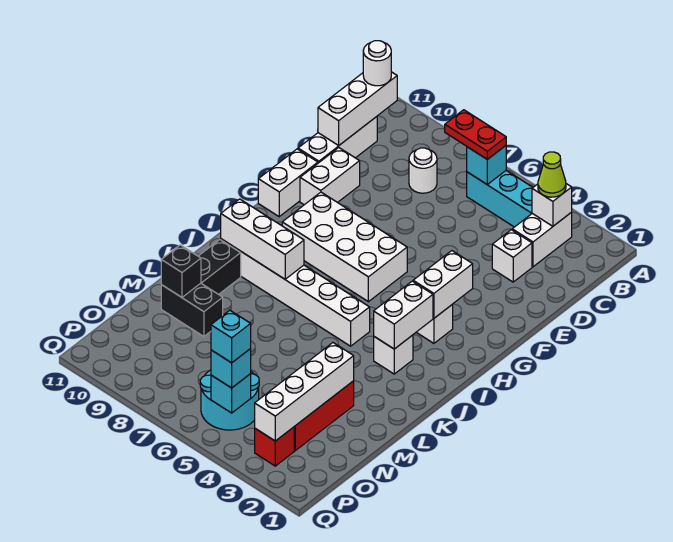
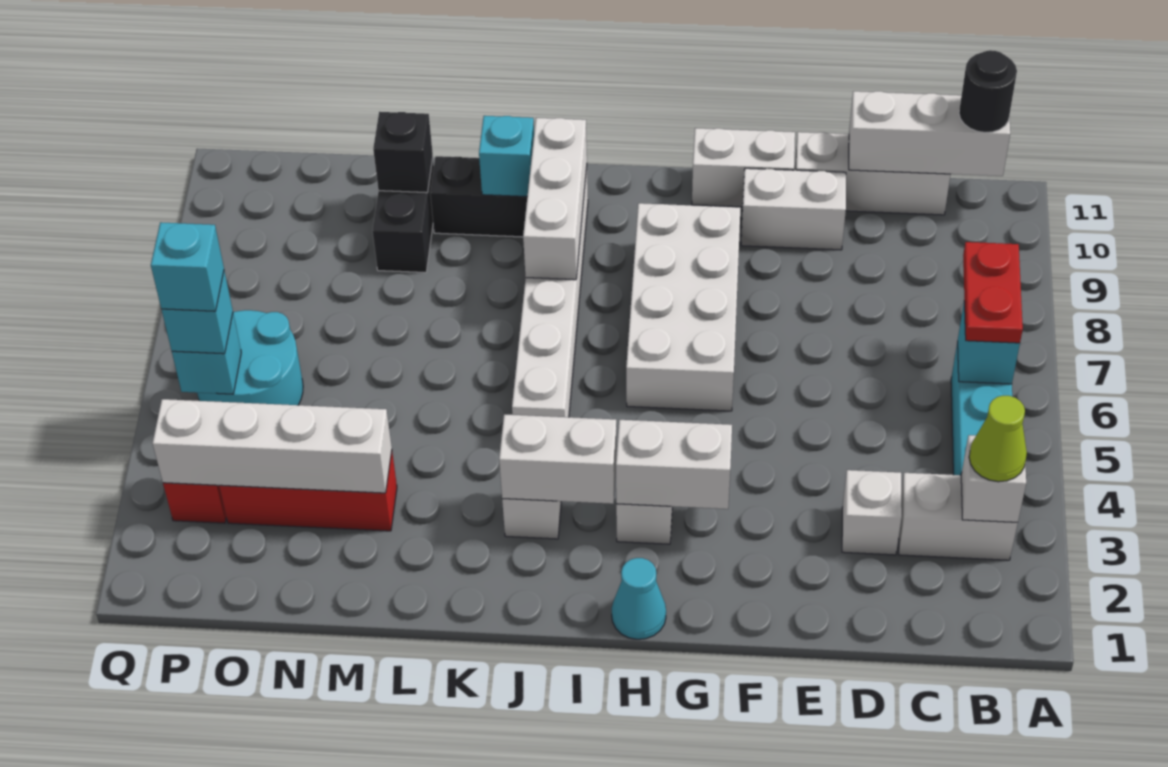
white 1x1 round brick [363,41,391,86] -> black 1x1 round brick [959,50,1017,133]
white 1x1 round brick [409,148,437,193] -> none
none -> cyan 1x1 cone [612,558,666,639]
none -> cyan 1x1 brick [479,116,534,197]

